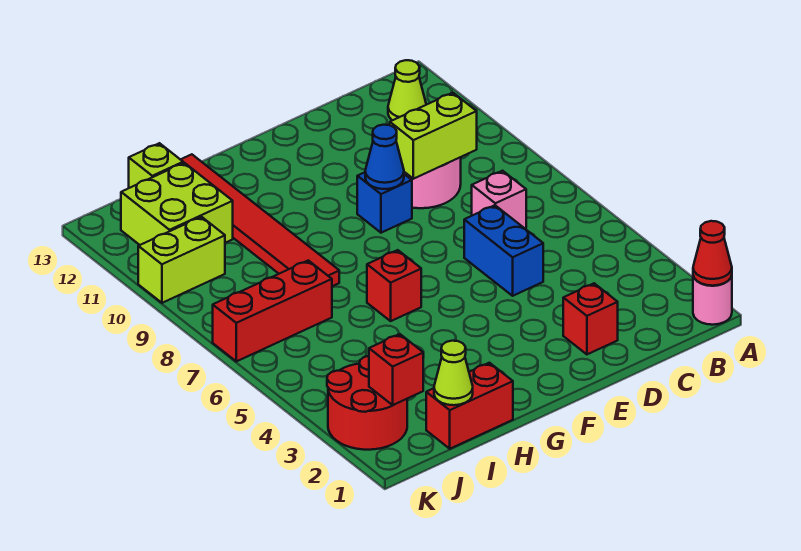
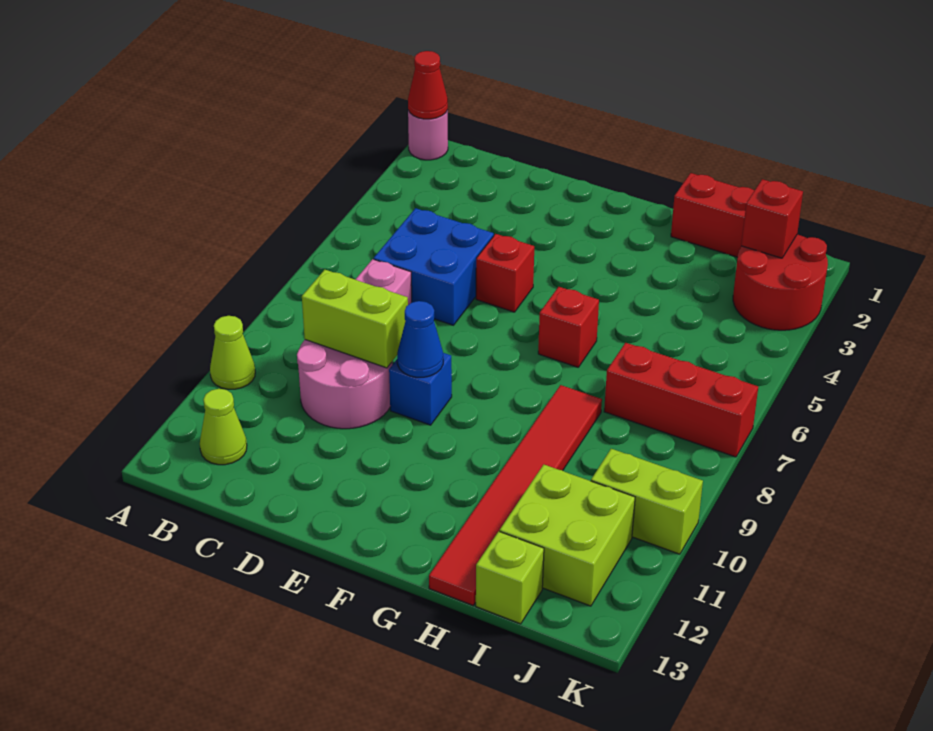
red 1x1 brick [563,283,618,354] -> red 1x1 brick moved to [476,234,534,312]
blue 1x2 brick [464,205,543,296] -> blue 2x2 brick [374,208,494,325]
lime 1x1 cone [434,341,473,405] -> lime 1x1 cone moved to [210,316,255,389]

